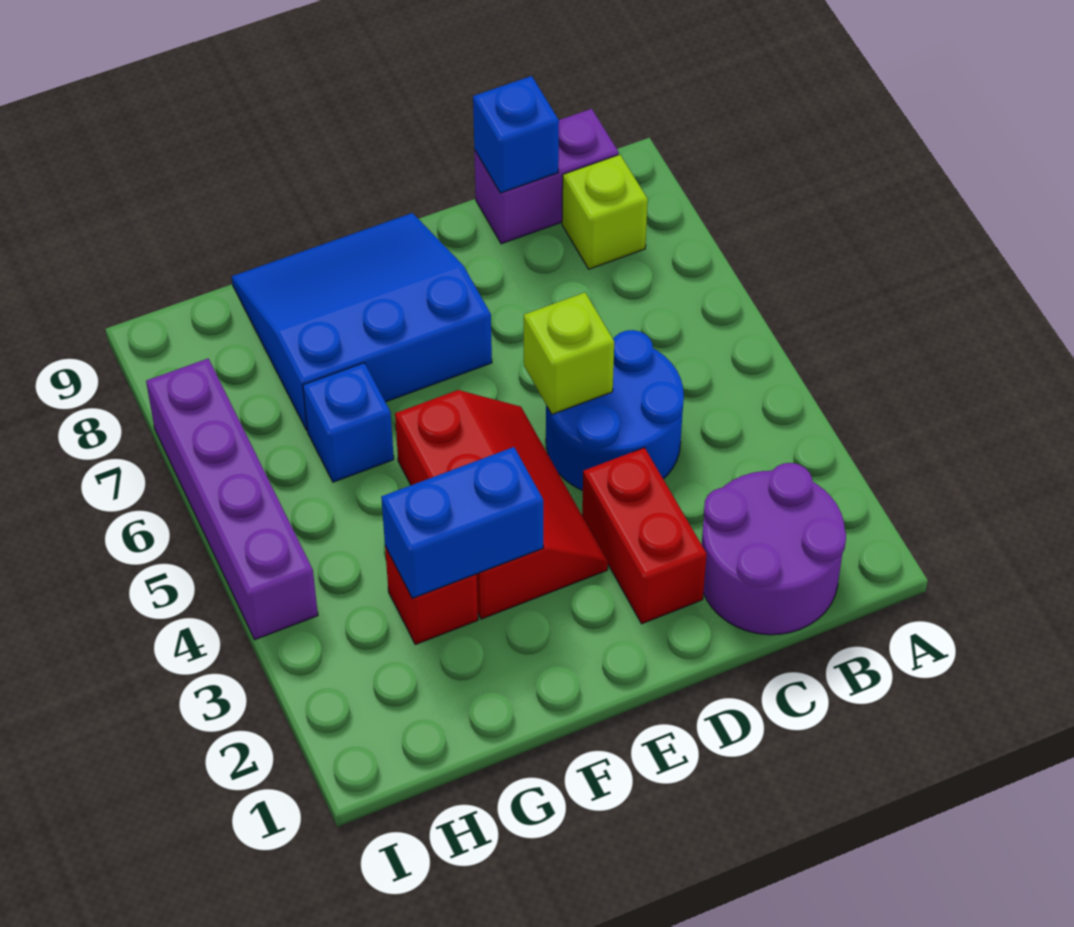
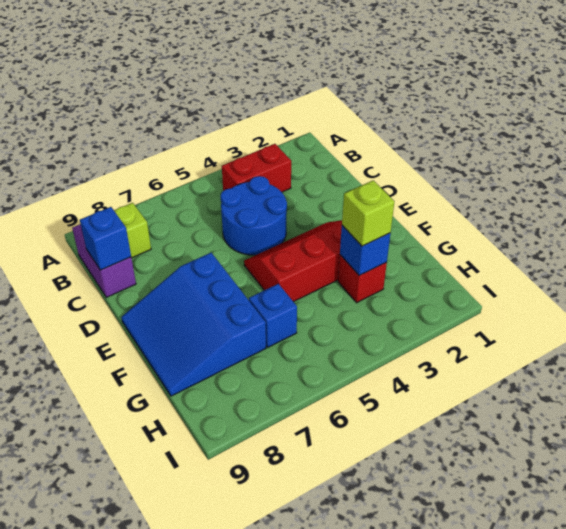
purple 2x2 round brick [702,463,846,635] -> none
red 1x2 brick [582,448,707,624] -> red 1x2 brick moved to [222,144,291,192]
lime 1x1 brick [524,293,614,414] -> lime 1x1 brick moved to [342,180,394,246]
blue 1x2 brick [381,447,543,598] -> blue 1x1 brick [340,225,390,275]
purple 1x4 brick [146,359,318,640] -> none

